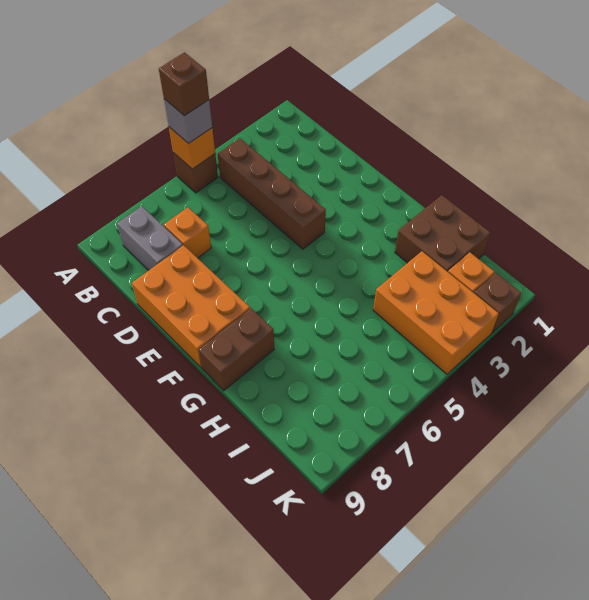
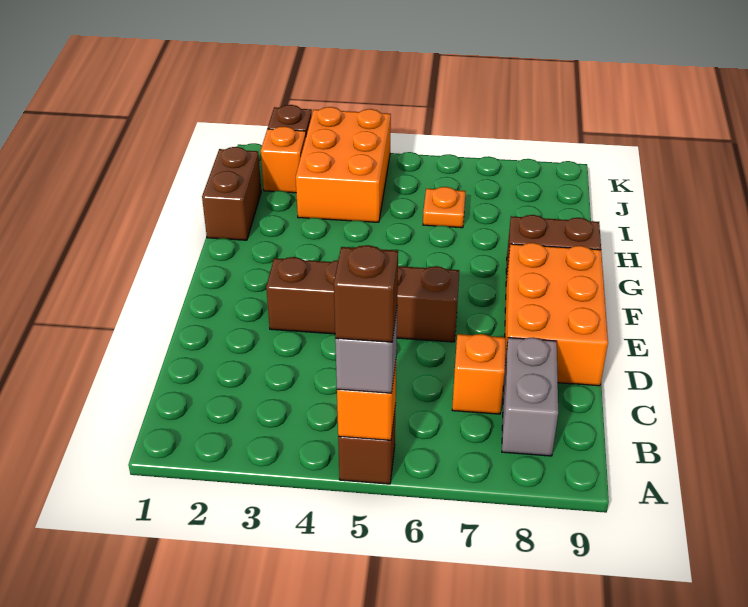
brown 1x4 brick [218,138,326,249] -> brown 1x4 brick turned to [266,257,459,342]
brown 2x2 brick [395,195,490,272] -> brown 1x2 brick [202,147,261,240]
none -> orange 1x1 plate [423,187,466,228]

